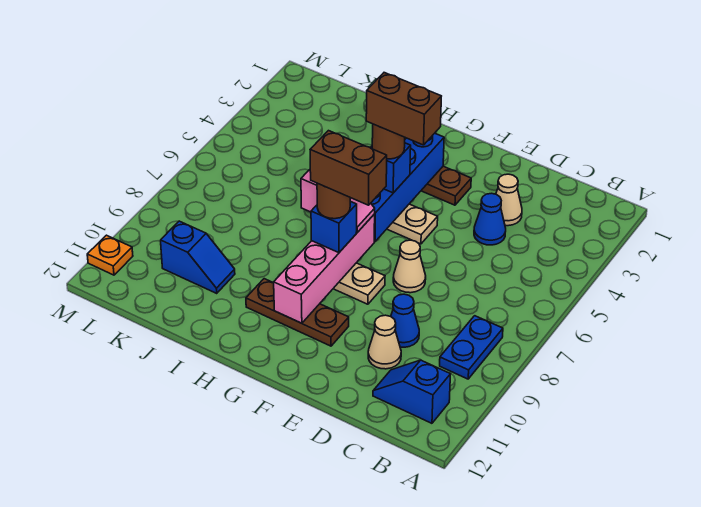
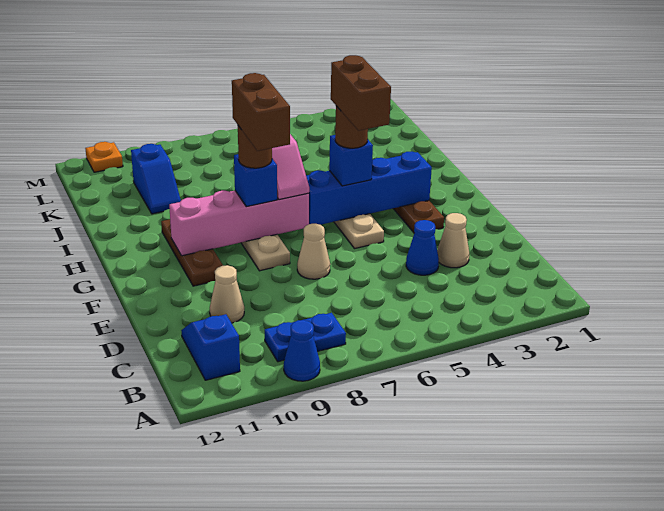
blue 1x1 cone [391,294,419,347] -> blue 1x1 cone moved to [284,320,320,381]

